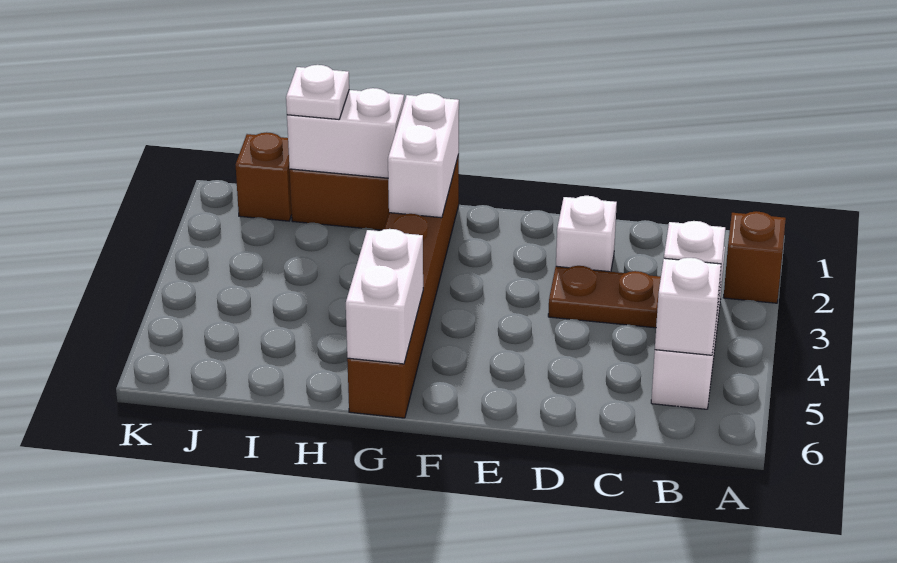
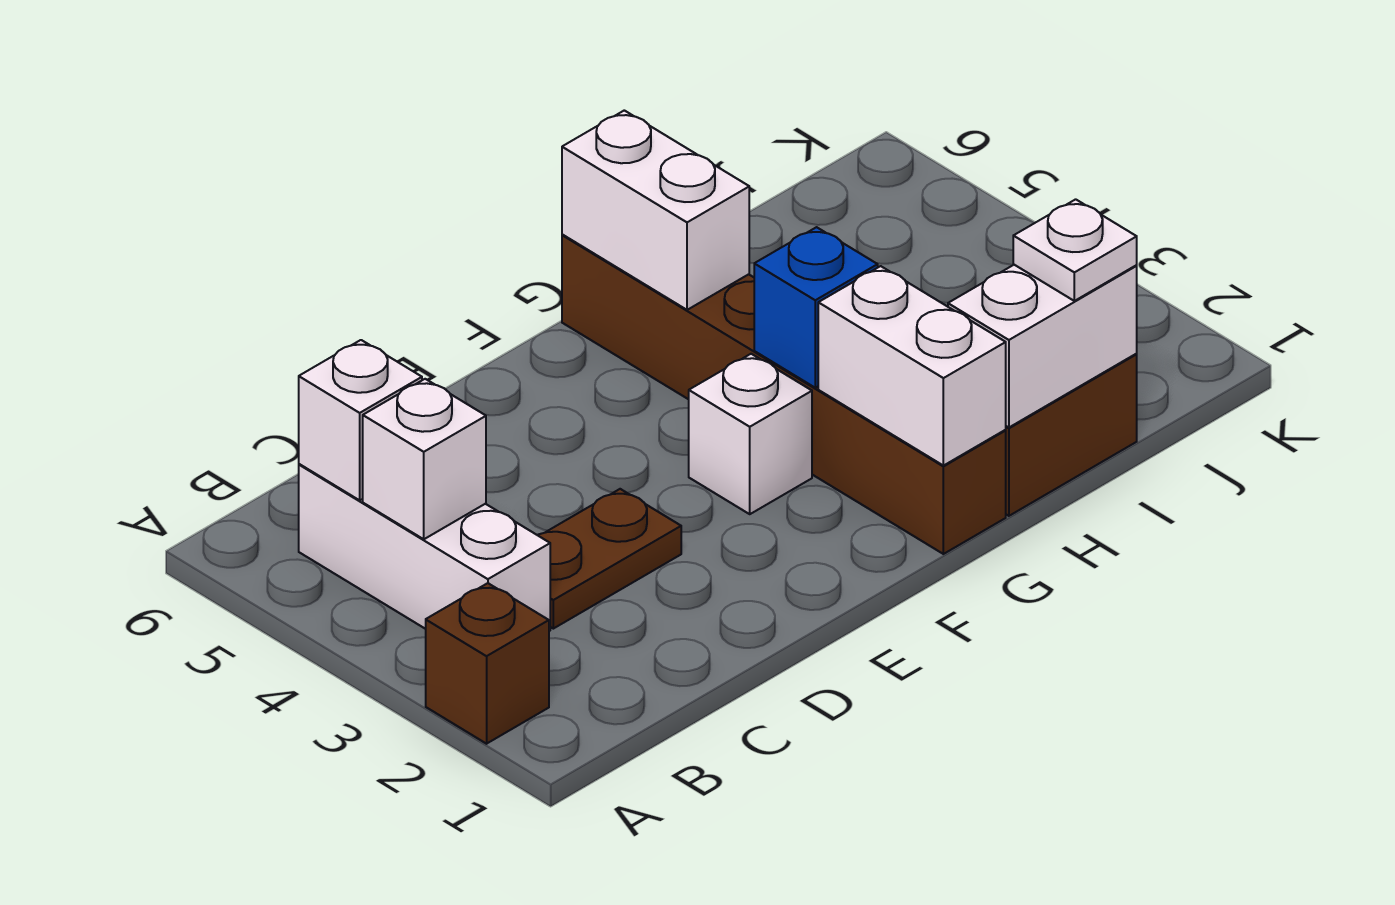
white 1x1 brick [556,196,617,272] -> white 1x1 brick moved to [689,354,812,514]
none -> blue 1x1 brick [754,227,878,388]
brown 1x1 brick [235,132,292,221] -> none

